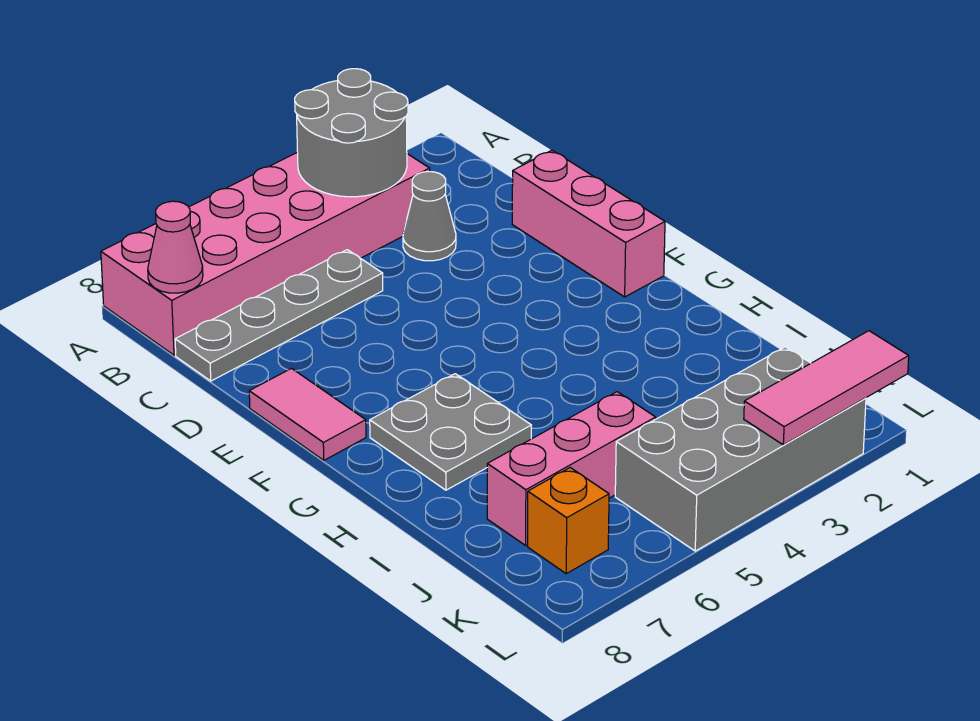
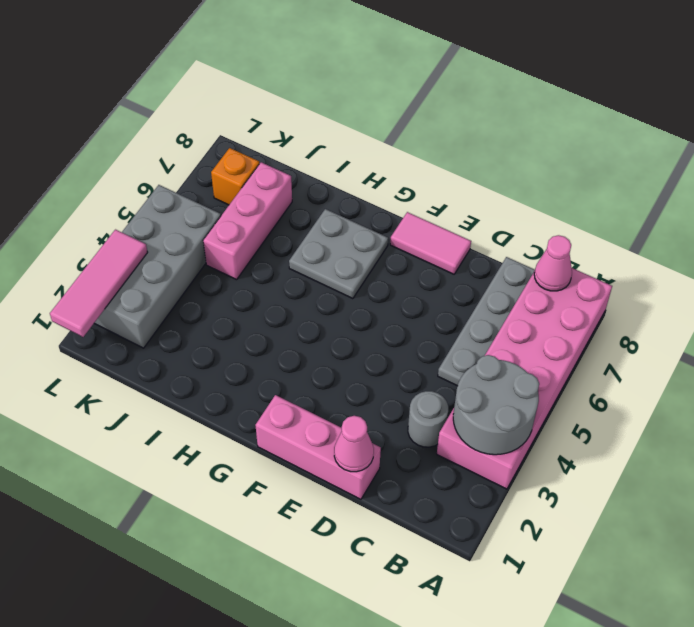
grey 1x1 cone [403,172,456,261] -> grey 1x1 round brick [408,391,448,447]
none -> pink 1x1 cone [334,416,374,472]

